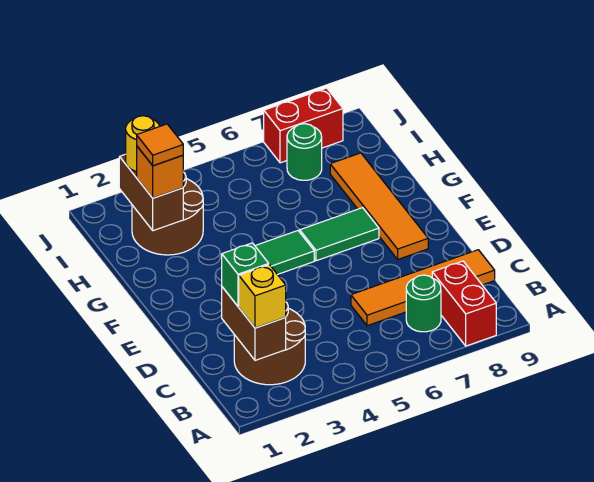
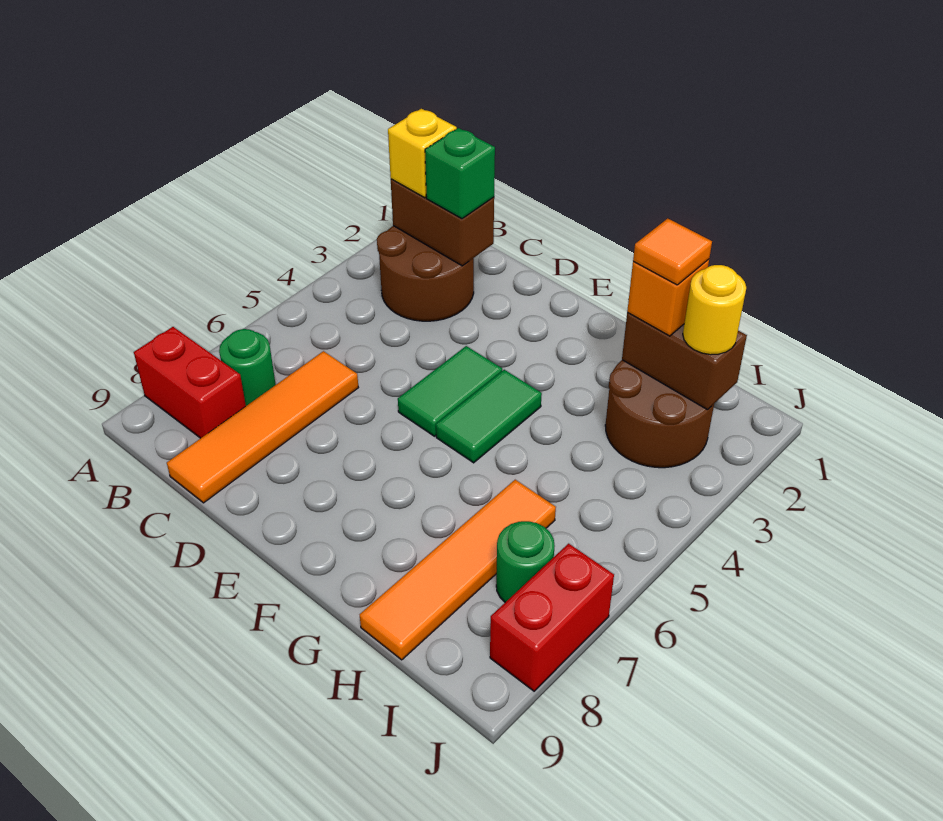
orange 1x4 tile [330,153,428,259] -> orange 1x4 tile turned to [360,480,556,660]
green 1x2 tile [300,208,379,261] -> green 1x2 tile moved to [398,346,502,436]

